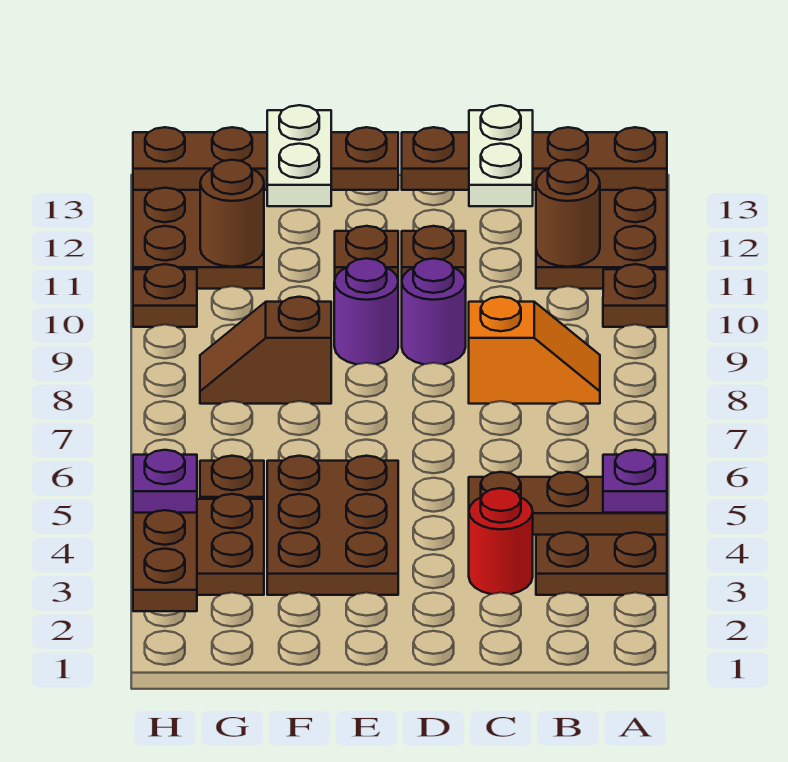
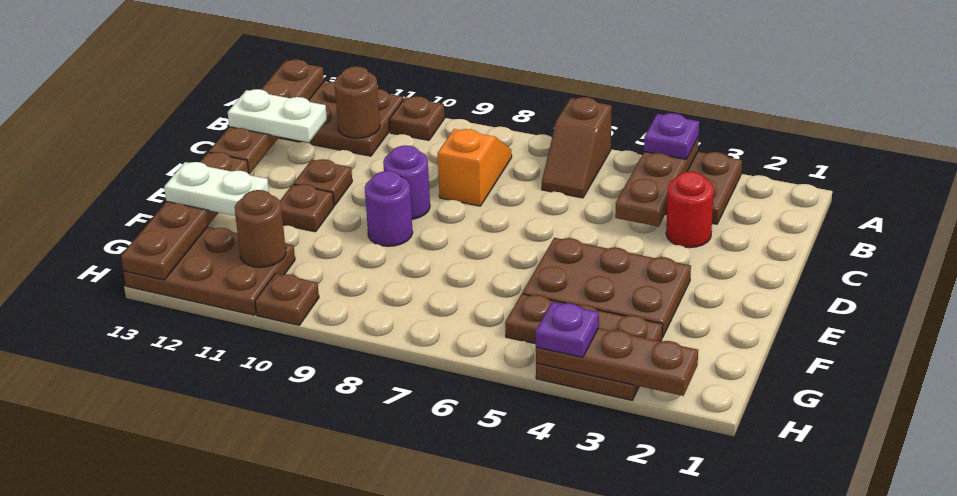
brown 1x2 slope [200,297,331,404] -> brown 1x2 slope moved to [542,97,612,198]

